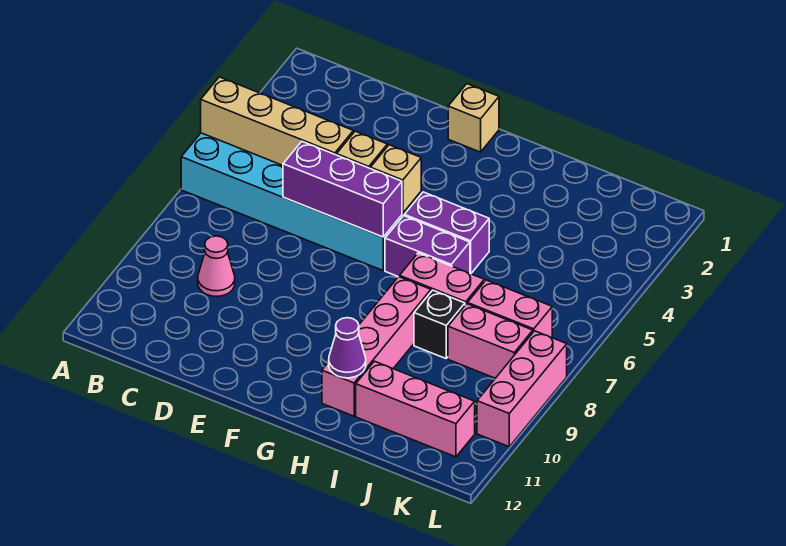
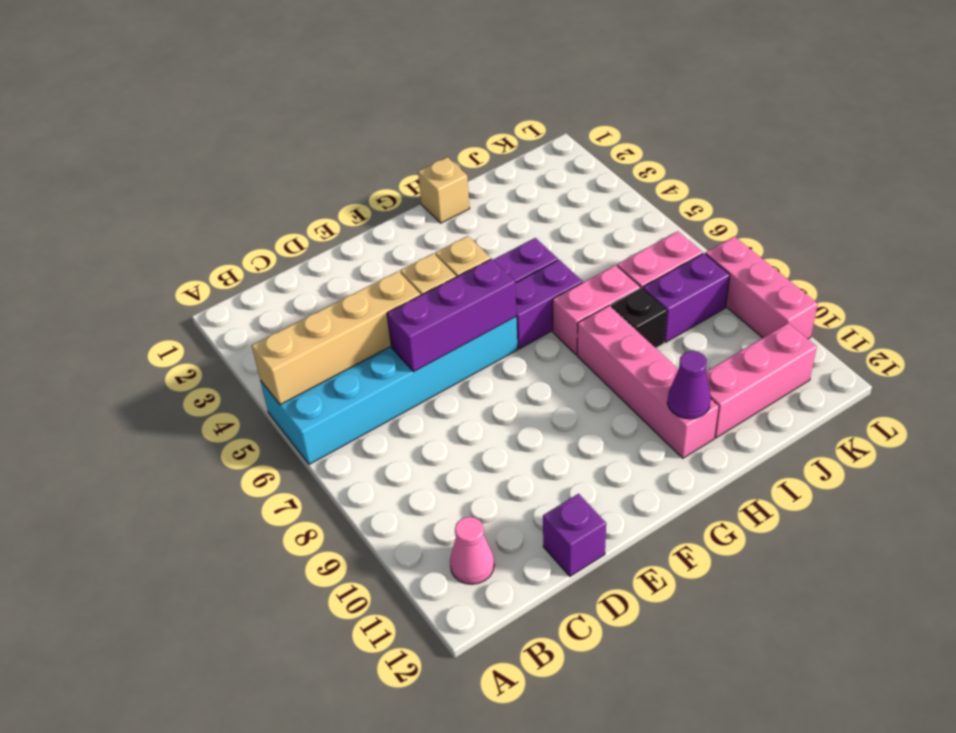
pink 1x1 cone [198,236,235,296] -> pink 1x1 cone moved to [450,517,494,584]
none -> purple 1x1 brick [543,494,606,576]
tan 1x1 brick [448,84,499,152] -> tan 1x1 brick moved to [418,157,470,223]
pink 1x2 brick [448,304,533,378] -> purple 1x2 brick [643,253,730,342]

